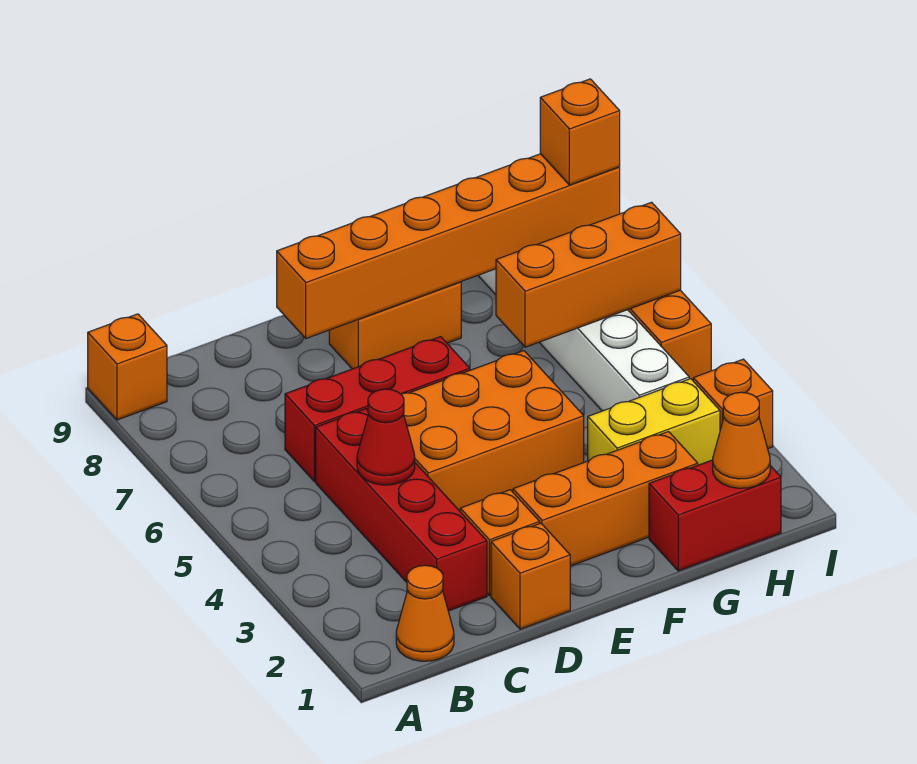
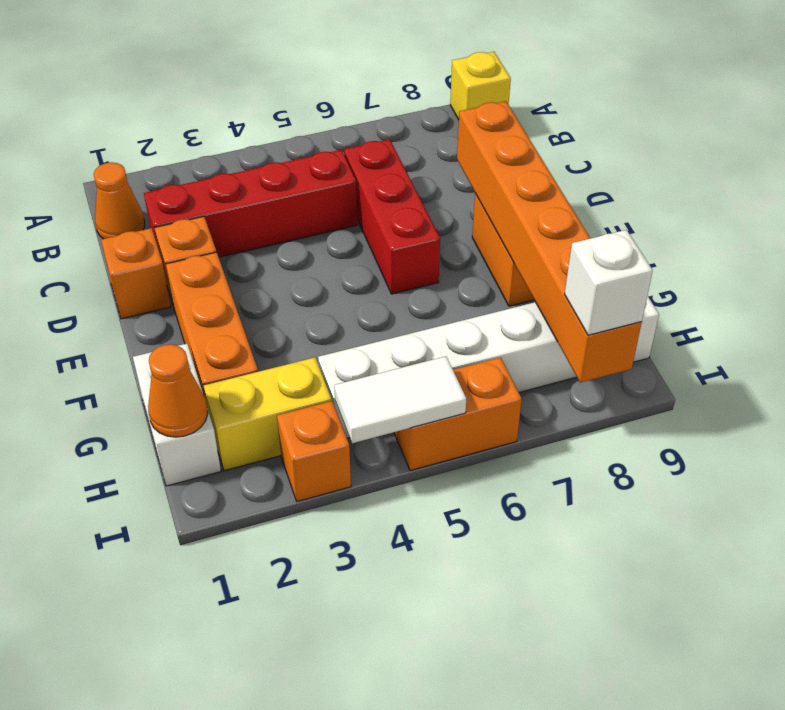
orange 1x1 brick [88,314,167,420] -> yellow 1x1 brick [450,52,511,120]
red 1x1 cone [357,389,415,485] -> none
orange 2x3 brick [401,351,584,511] -> none
red 1x2 brick [649,460,781,571] -> white 1x2 brick [133,344,221,486]
yellow 1x2 brick [588,379,720,465] -> yellow 1x2 brick turned to [204,358,332,471]
orange 1x3 brick [496,202,681,347] -> none
none -> white 1x2 tile [334,356,466,443]
orange 1x1 brick [540,79,620,185] -> white 1x1 brick [565,230,653,335]

